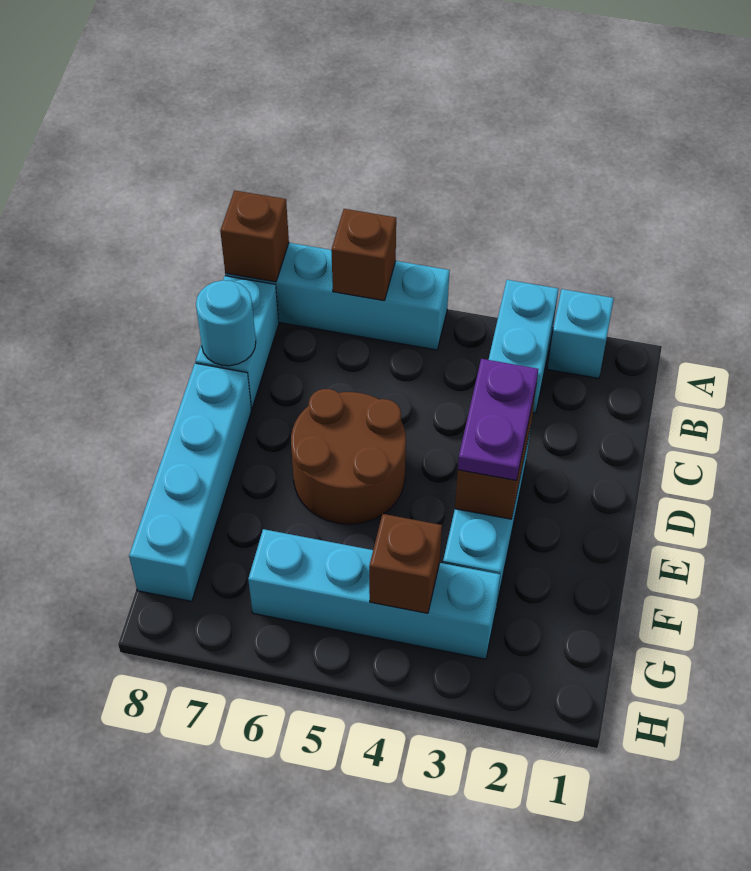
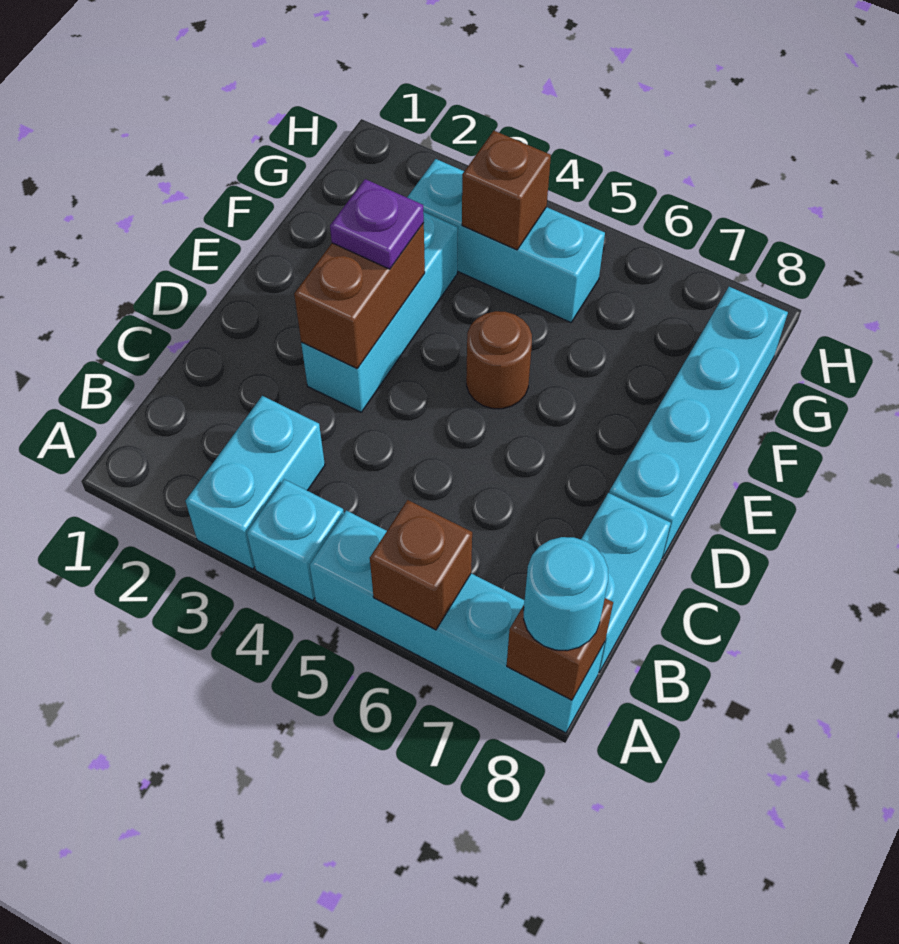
cyan 1x1 brick [548,289,614,378] -> cyan 1x1 brick moved to [247,479,344,601]
cyan 1x1 round brick [196,280,256,366] -> cyan 1x1 round brick moved to [524,537,608,651]
purple 1x2 plate [458,359,538,481] -> purple 1x1 plate [330,179,424,269]
brown 2x2 round brick [291,389,406,524] -> brown 1x1 round brick [466,311,532,409]
cyan 1x4 brick [248,529,500,659] -> cyan 1x3 brick [407,159,605,323]

